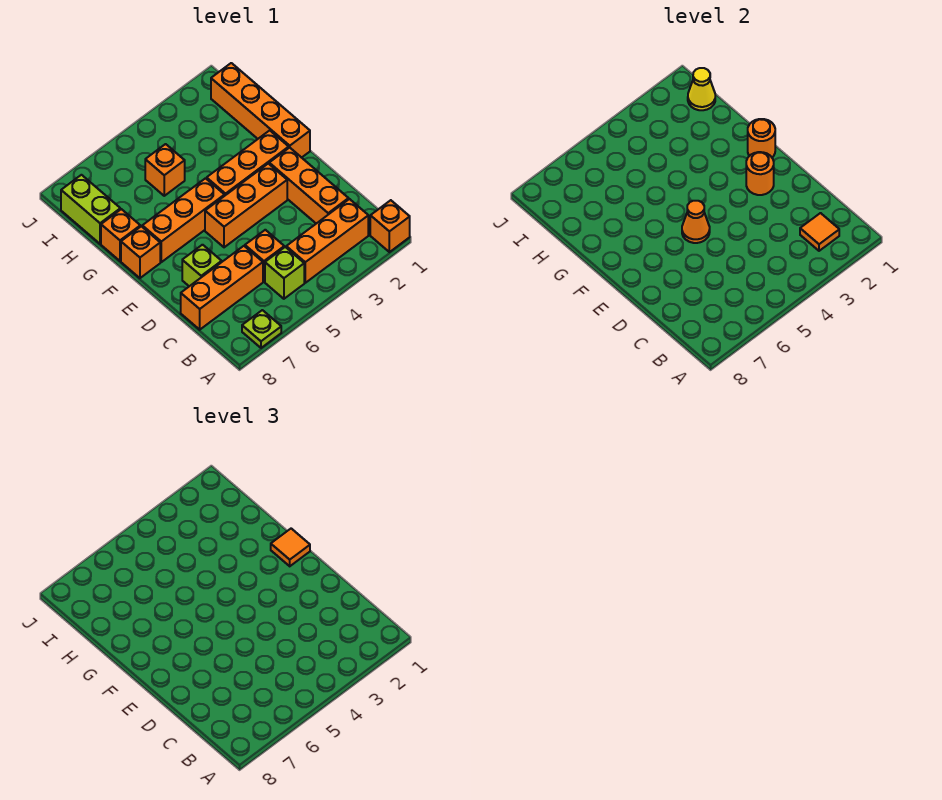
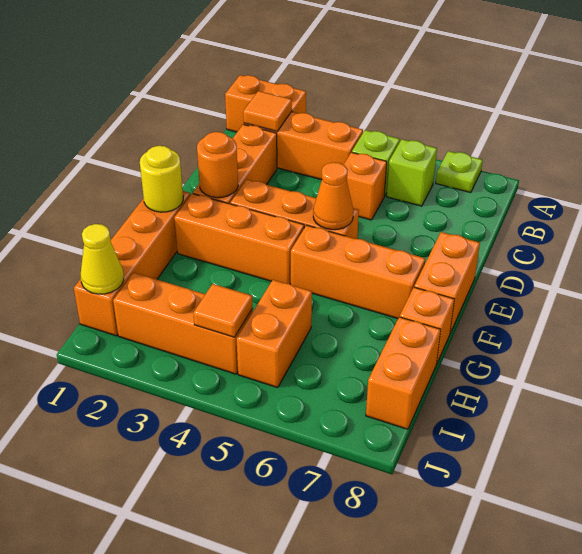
orange 1x1 brick [370,200,410,252] -> orange 1x2 brick [225,75,306,132]
orange 1x3 brick [181,246,263,330] -> orange 1x3 brick moved to [113,272,253,374]
lime 1x1 brick [182,245,222,286] -> lime 1x1 brick moved to [387,139,437,206]
orange 1x1 round brick [748,119,775,157] -> yellow 1x1 round brick [140,146,183,212]
orange 1x1 tile [271,529,310,566] -> orange 1x1 tile moved to [194,284,253,337]
orange 1x1 brick [121,226,160,278] -> orange 1x2 brick [414,232,480,333]
orange 1x1 brick [145,144,185,196] -> orange 1x2 brick [237,280,312,388]
lime 1x2 brick [61,175,120,244] -> orange 1x2 brick [366,317,441,429]

